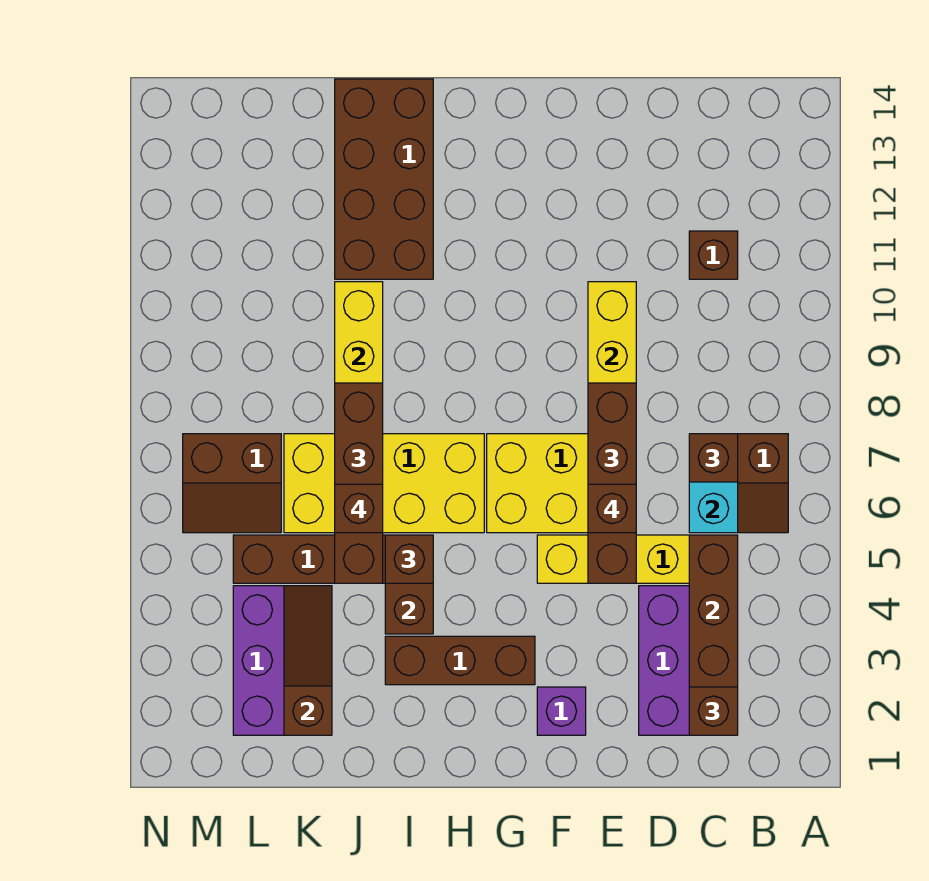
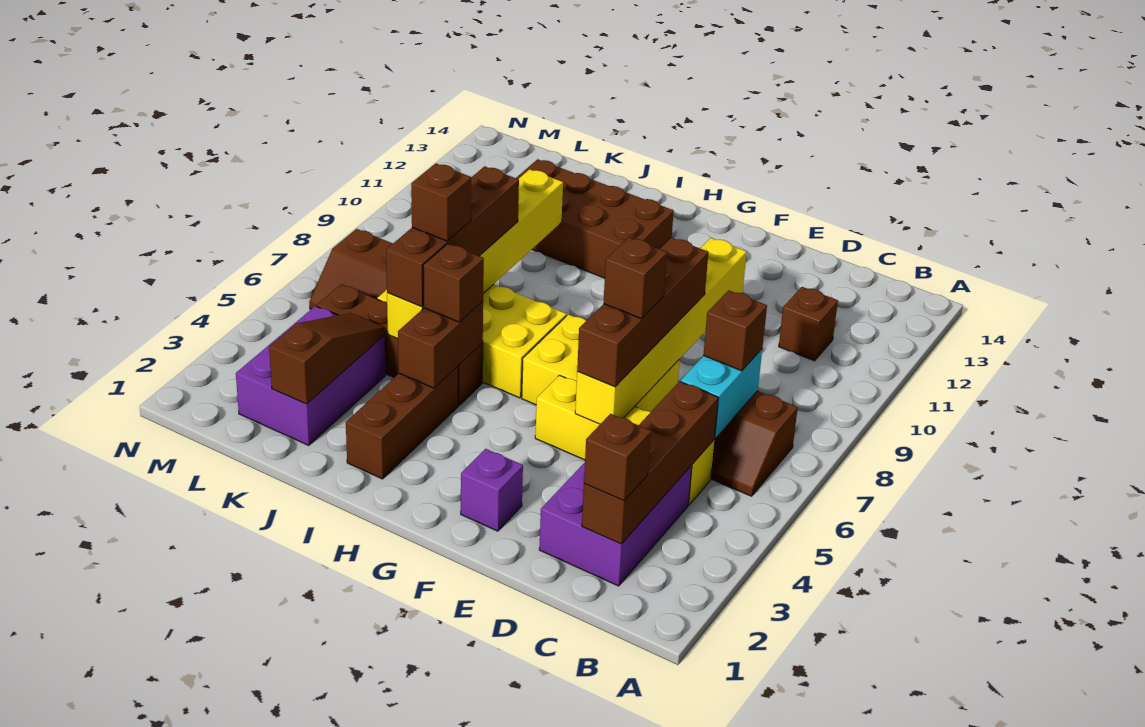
brown 1x3 brick [385,636,535,685] -> brown 1x3 brick turned to [346,366,458,479]
brown 2x4 brick [335,79,433,279] -> brown 2x4 brick turned to [516,159,674,278]

